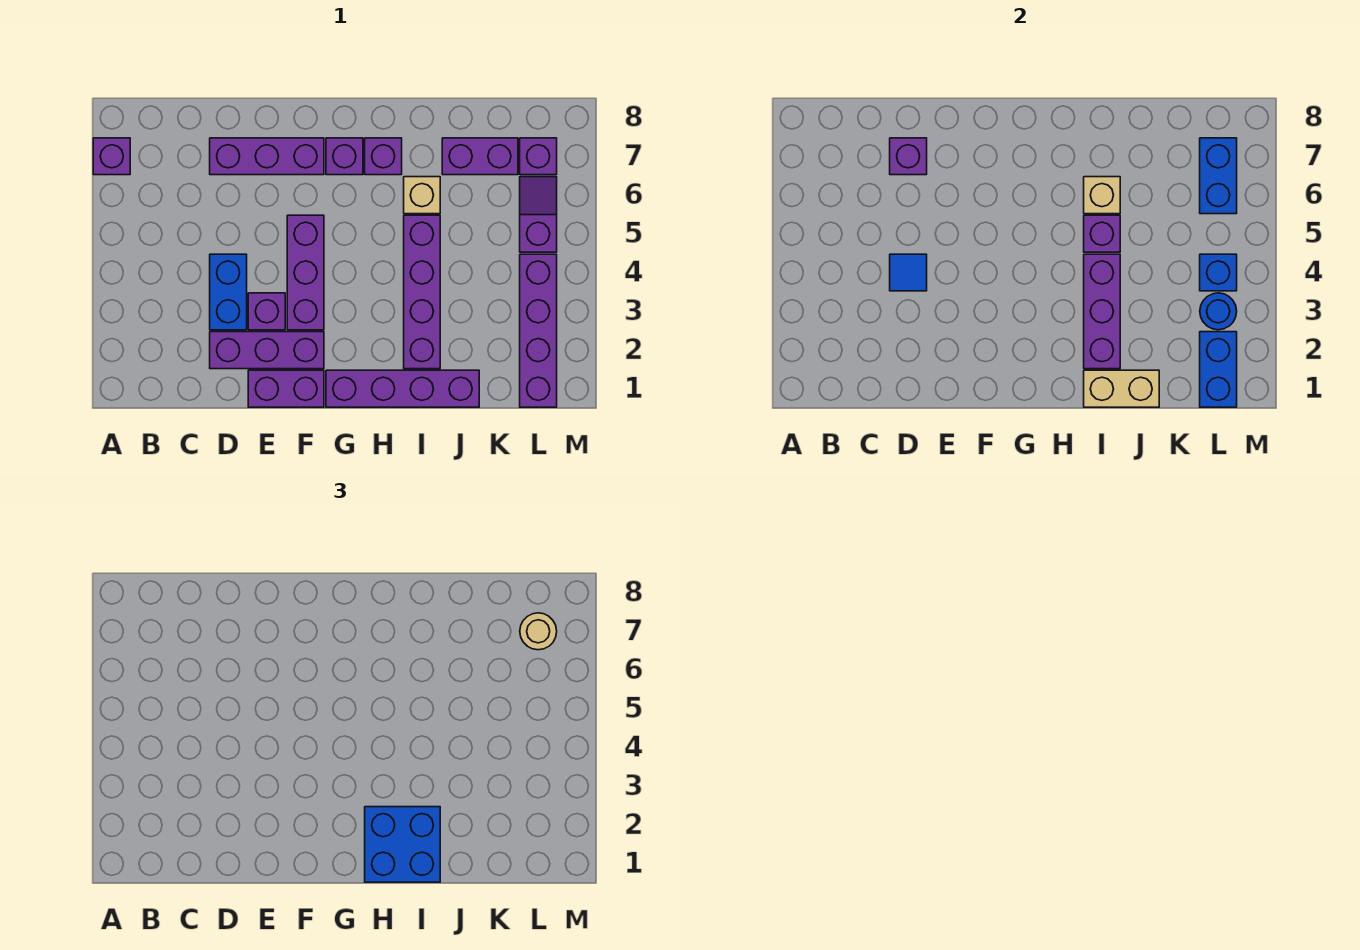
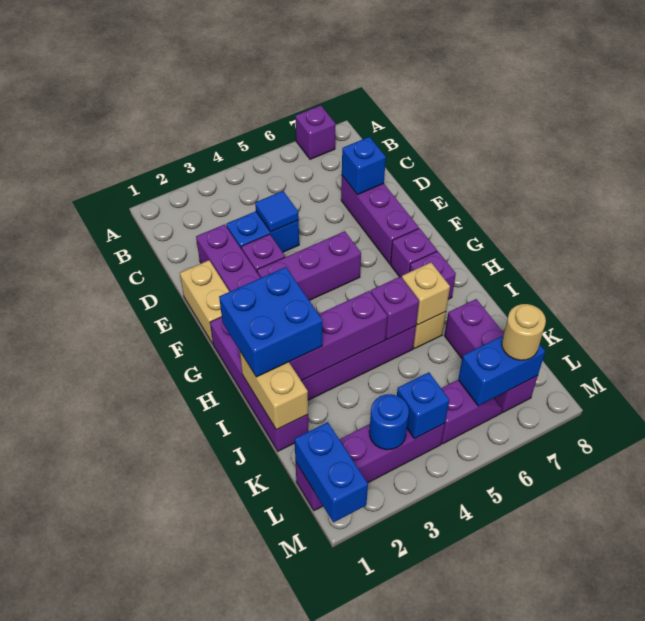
purple 1x1 brick [890,138,927,175] -> blue 1x1 brick [342,137,386,195]
purple 1x2 brick [248,370,324,407] -> tan 1x2 brick [180,260,229,344]
blue 1x2 brick [1200,332,1237,407] -> blue 1x2 brick turned to [295,422,368,522]

